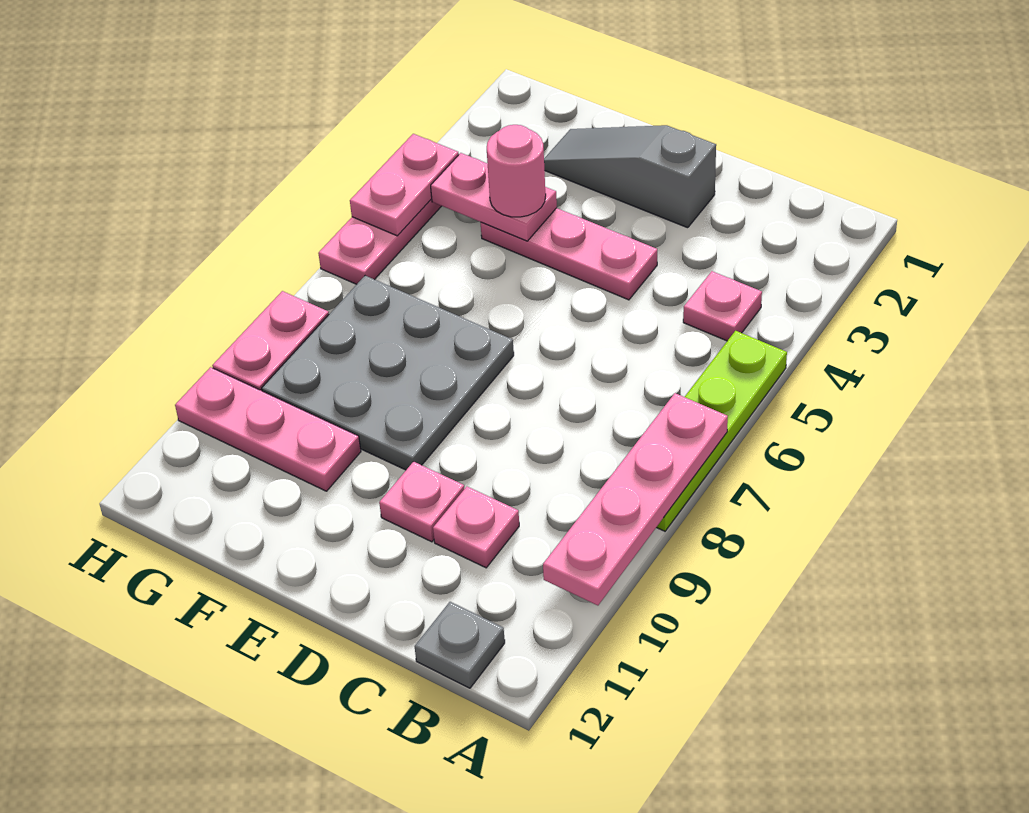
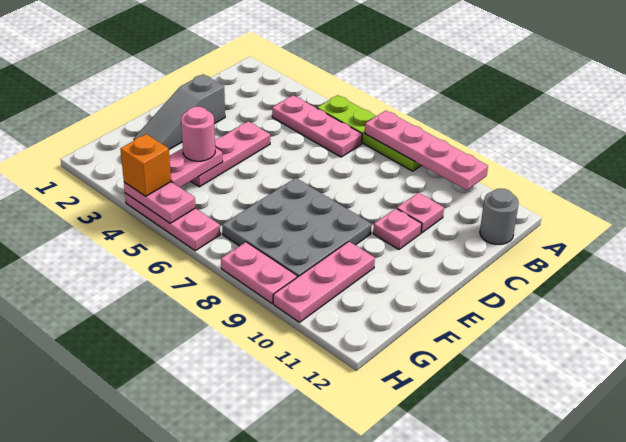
pink 1x1 plate [683,271,762,341] -> pink 1x3 plate [272,95,363,157]
grey 1x1 plate [415,602,505,688] -> grey 1x1 round brick [480,189,519,244]
none -> orange 1x1 brick [120,134,171,196]

